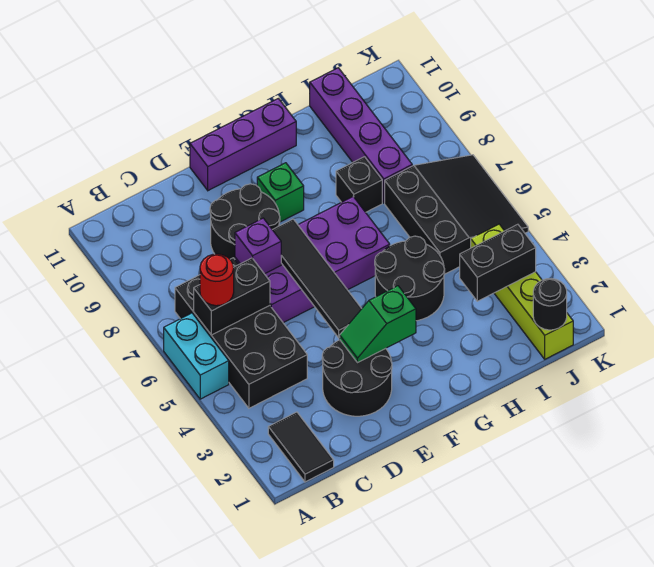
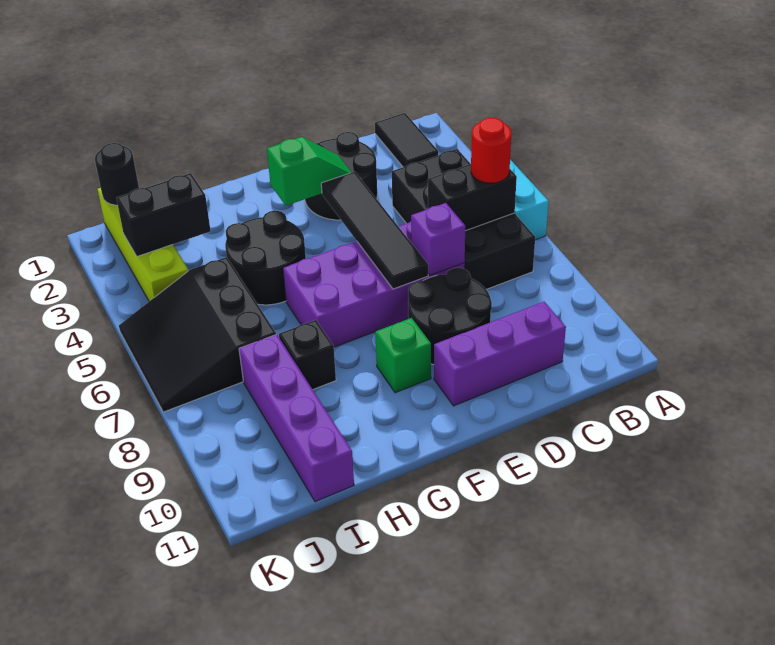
purple 1x3 brick [190,98,296,191] -> purple 1x3 brick moved to [434,302,566,406]

